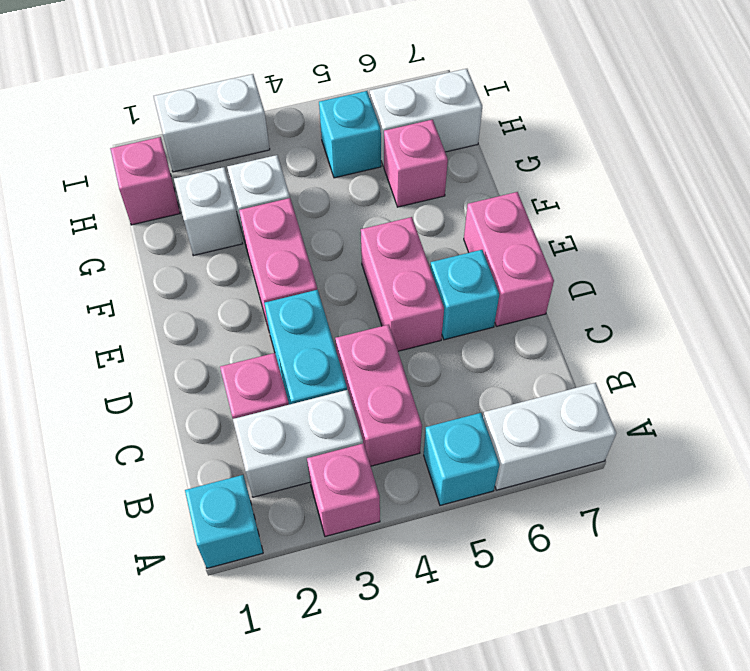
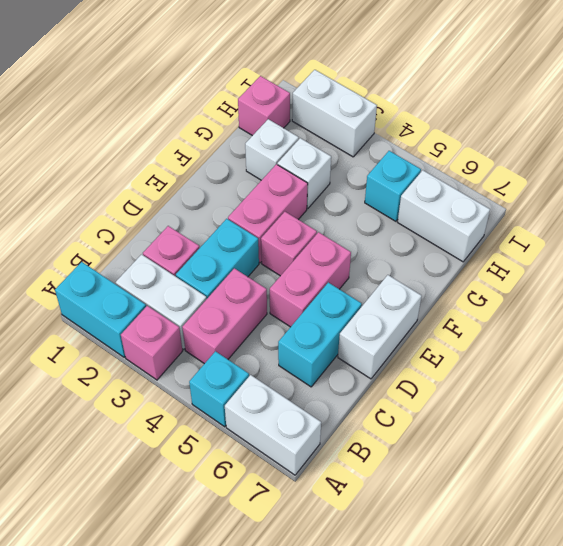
cyan 1x1 brick [185,475,263,568] -> cyan 1x2 brick [55,262,146,357]
cyan 1x1 brick [430,250,499,340] -> cyan 1x2 brick [278,282,362,387]
pink 1x2 brick [464,192,554,326] -> white 1x2 brick [338,275,422,379]
pink 1x1 brick [384,120,448,207] -> pink 1x1 brick moved to [261,212,317,276]

